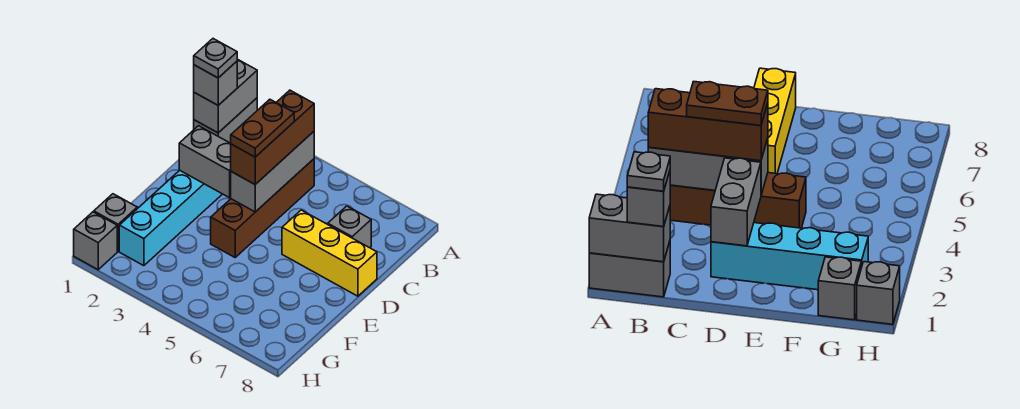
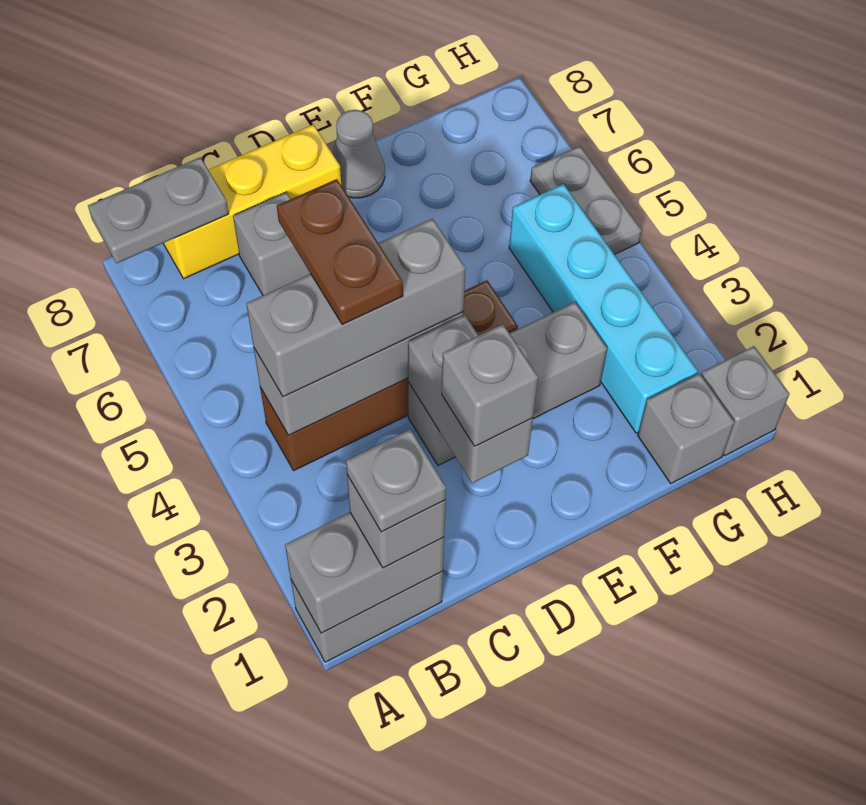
none -> grey 1x2 plate [88,157,229,264]
brown 1x3 brick [231,90,314,184] -> grey 1x3 brick [246,218,466,397]
brown 1x2 plate [231,99,294,157] -> brown 1x2 plate turned to [277,179,403,325]
cyan 1x4 brick [119,170,222,266] -> cyan 1x4 brick turned to [509,184,698,433]
none -> grey 1x1 brick [442,324,538,446]
none -> grey 1x3 brick [408,302,607,466]
yellow 1x3 brick [282,210,377,296] -> yellow 1x3 brick turned to [163,125,341,279]
none -> grey 1x1 cone [332,110,385,198]
none -> grey 1x2 plate [530,146,642,254]

